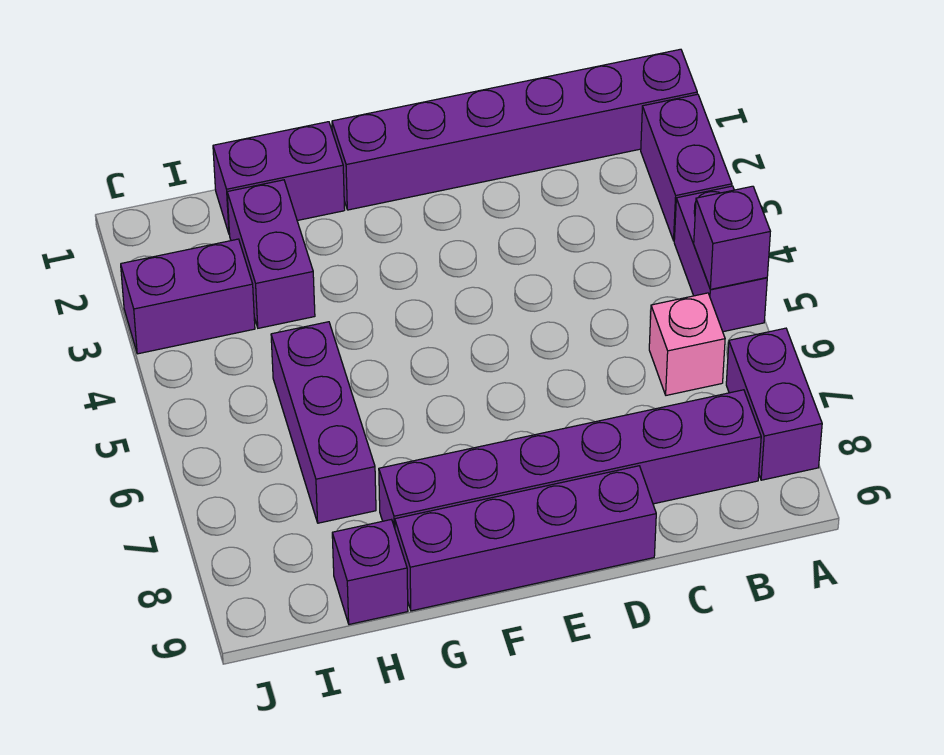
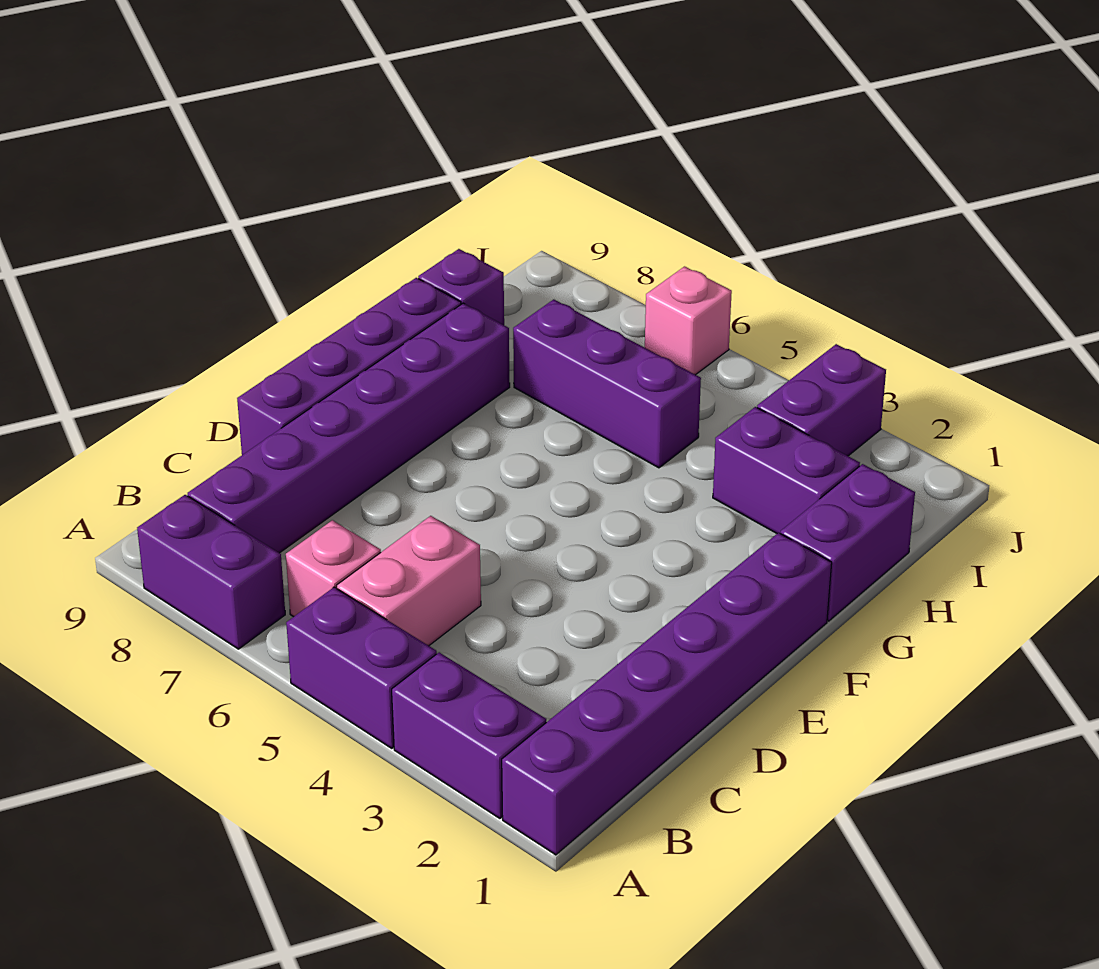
purple 1x1 brick [694,186,770,289] -> none
none -> pink 1x2 brick [336,516,481,646]
none -> pink 1x1 brick [645,266,732,375]

